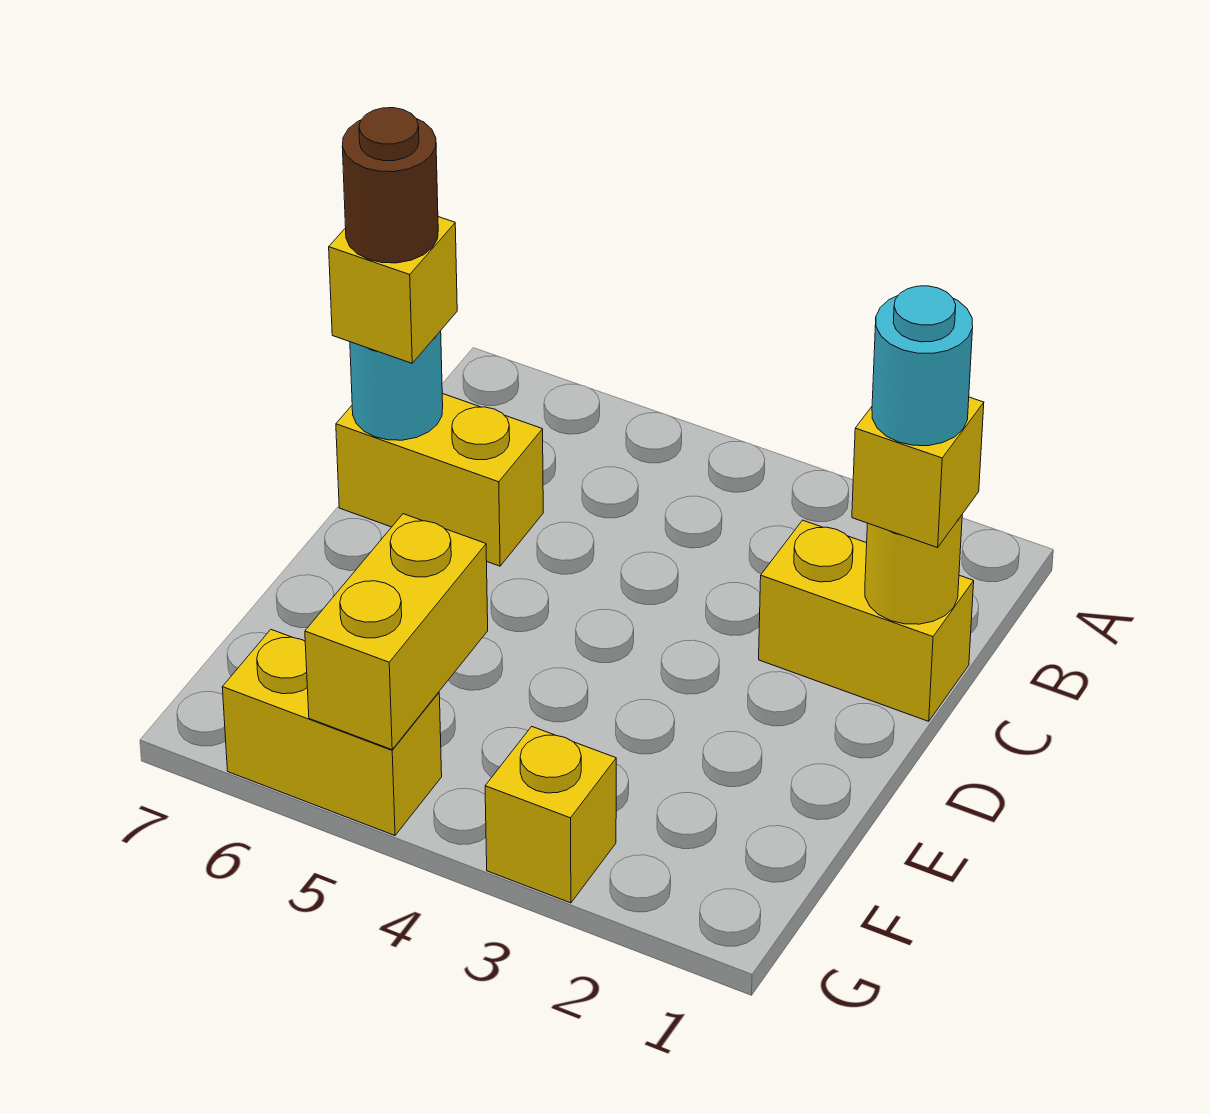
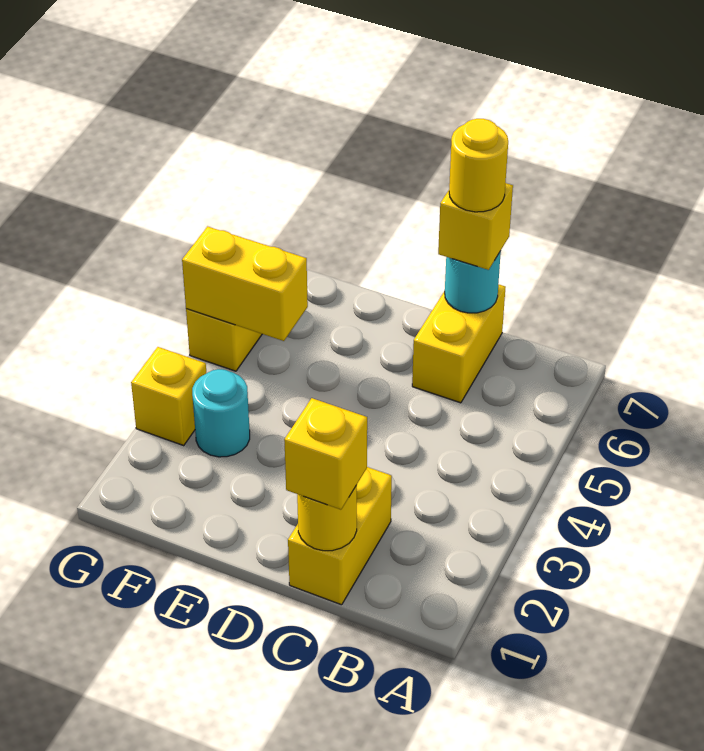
cyan 1x1 round brick [872,286,973,446] -> cyan 1x1 round brick moved to [192,369,250,457]
brown 1x1 round brick [342,108,438,263] -> yellow 1x1 round brick [449,119,508,212]

